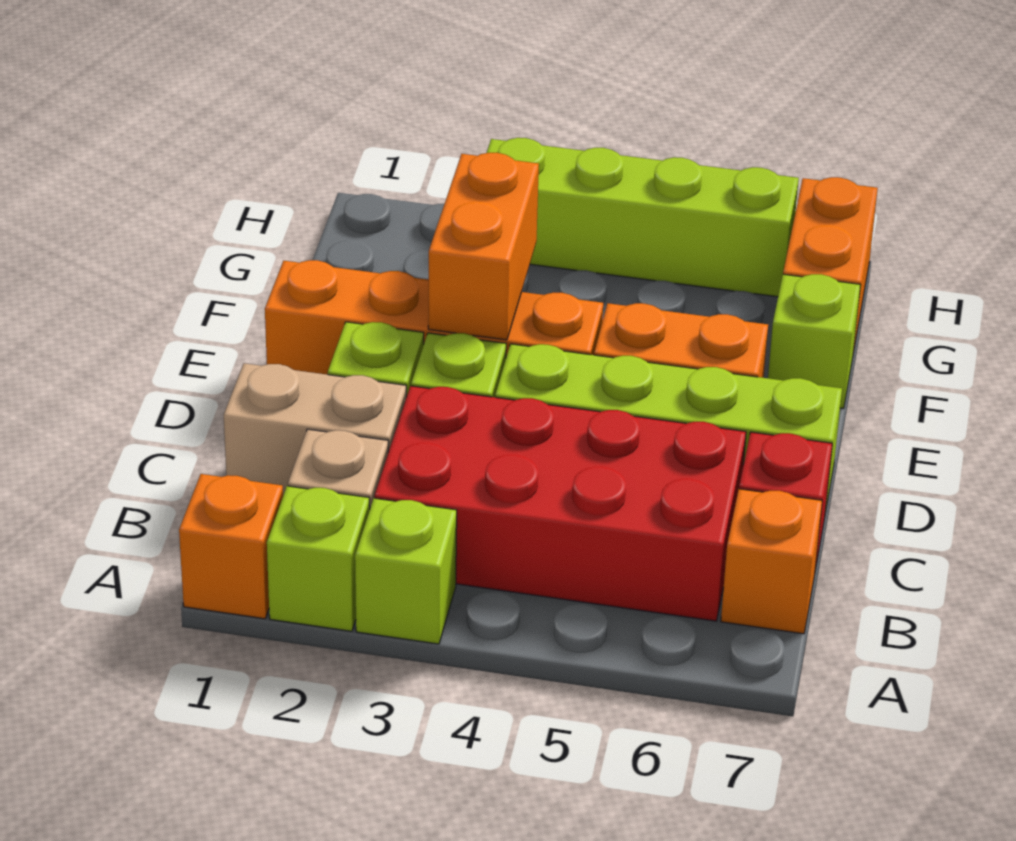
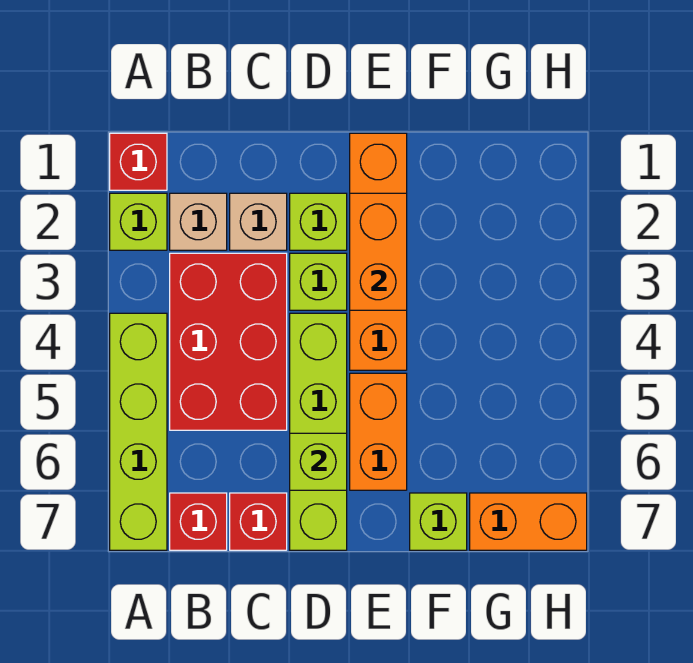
orange 1x1 brick [179,474,283,619] -> red 1x1 brick [110,133,167,190]
lime 1x1 brick [355,498,457,644] -> lime 1x1 brick moved to [290,433,347,490]
red 2x4 brick [375,386,746,621] -> red 2x3 brick [170,253,287,430]
orange 1x1 brick [721,489,822,634] -> red 1x1 brick [170,493,227,550]
tan 1x2 brick [224,363,406,495] -> tan 1x1 brick [230,193,287,250]
orange 1x2 brick [428,153,539,340] -> orange 1x2 brick turned to [350,193,407,310]
lime 1x4 brick [487,138,799,297] -> lime 1x4 brick moved to [110,313,167,550]

